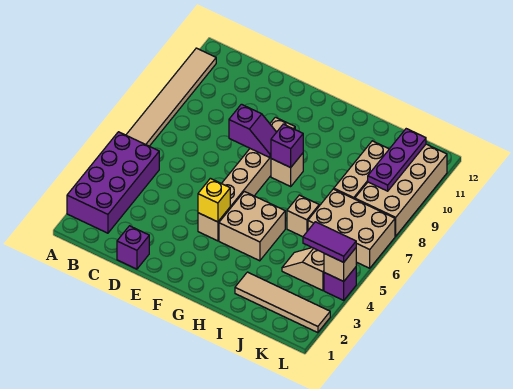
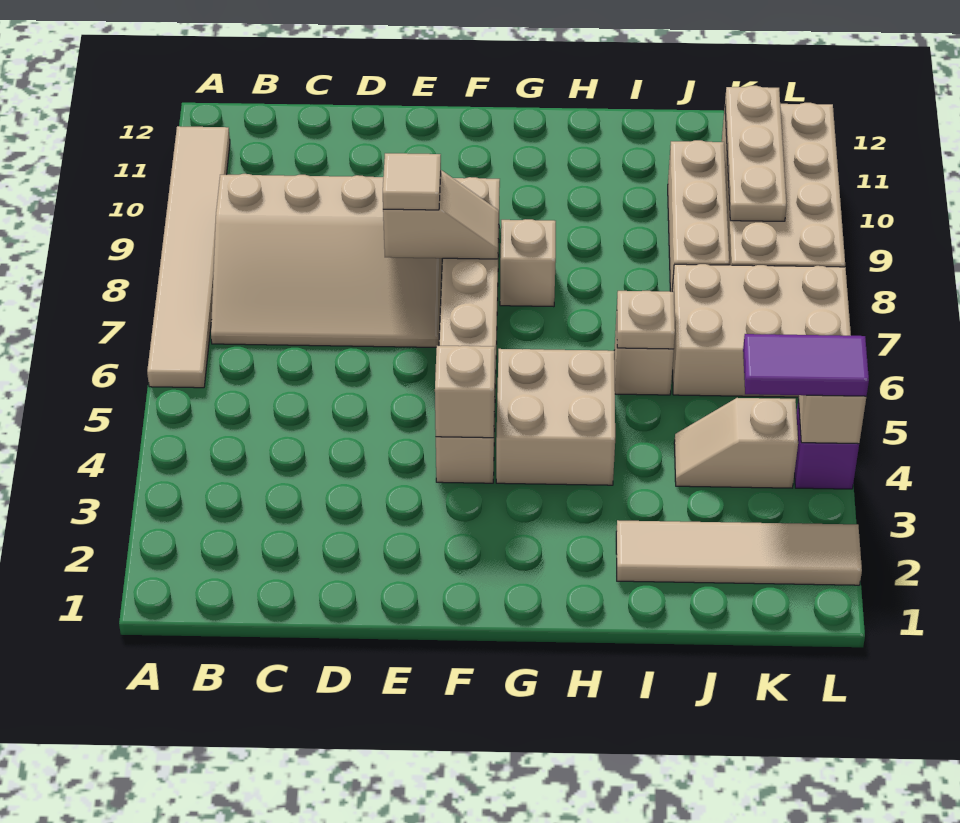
purple 2x4 brick [67,132,159,233] -> none
none -> tan 3x4 slope [211,174,442,347]
purple 1x1 brick [117,226,149,269] -> none
purple 1x2 slope [229,104,276,158] -> tan 1x2 slope [383,170,499,259]
none -> tan 1x1 tile [383,153,441,210]
yellow 1x1 brick [198,178,230,222] -> tan 1x1 brick [435,346,495,438]
purple 1x1 brick [271,124,303,168] -> none
none -> tan 1x1 plate [617,291,675,349]
purple 1x3 plate [368,129,426,191] -> tan 1x3 plate [725,86,787,221]

